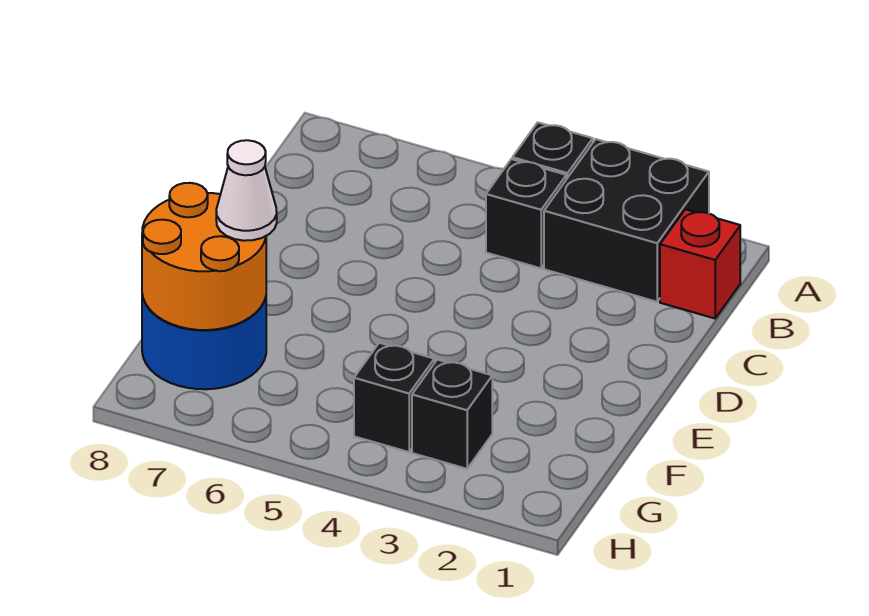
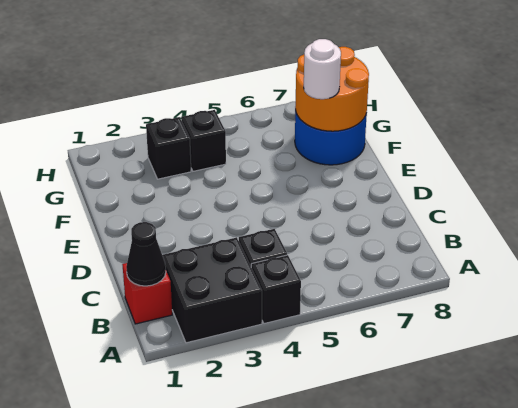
none -> black 1x1 cone [126,222,166,286]
white 1x1 cone [216,140,277,241] -> white 1x1 round brick [304,39,341,99]

